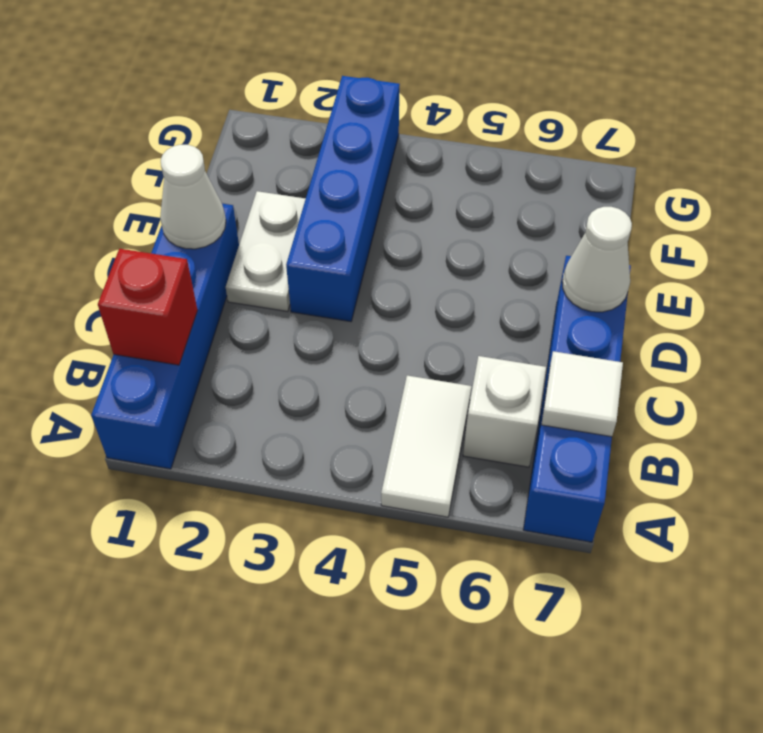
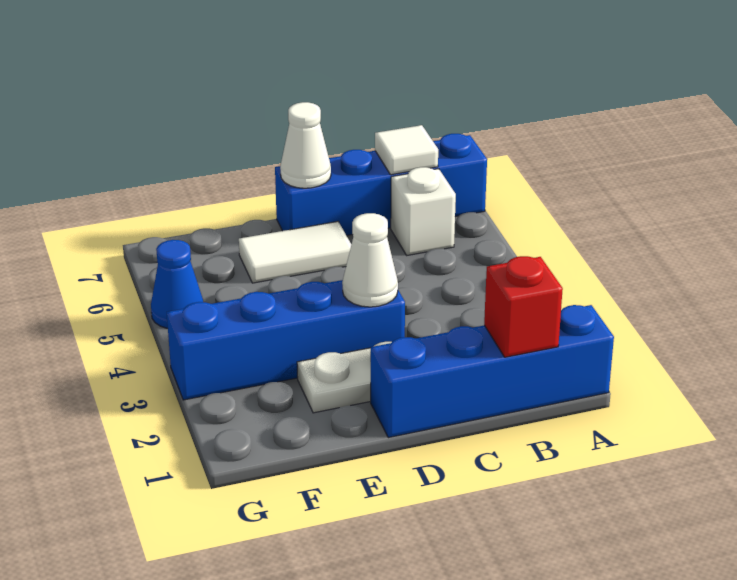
white 1x2 tile [381,376,471,517] -> white 1x2 tile moved to [239,221,351,283]
white 1x1 cone [160,145,226,249] -> white 1x1 cone moved to [342,213,398,307]
none -> blue 1x1 cone [151,240,203,328]

